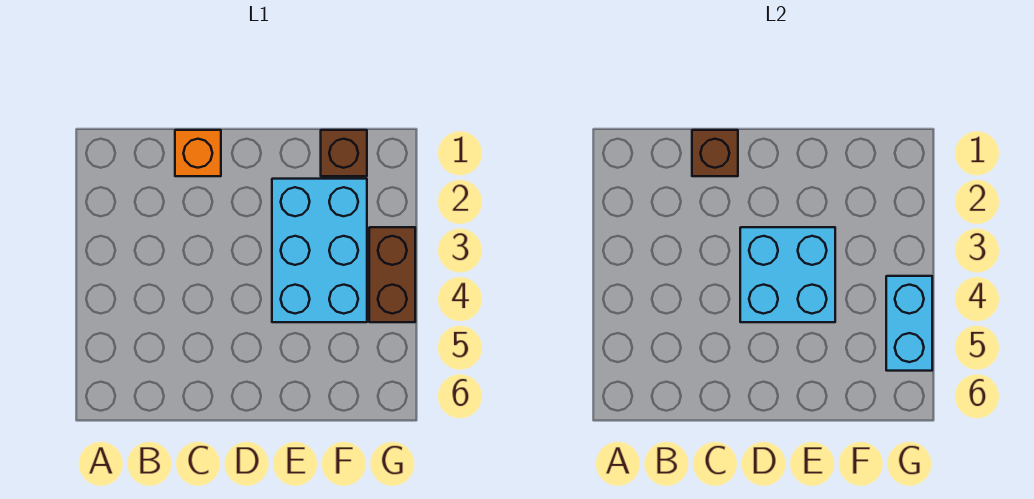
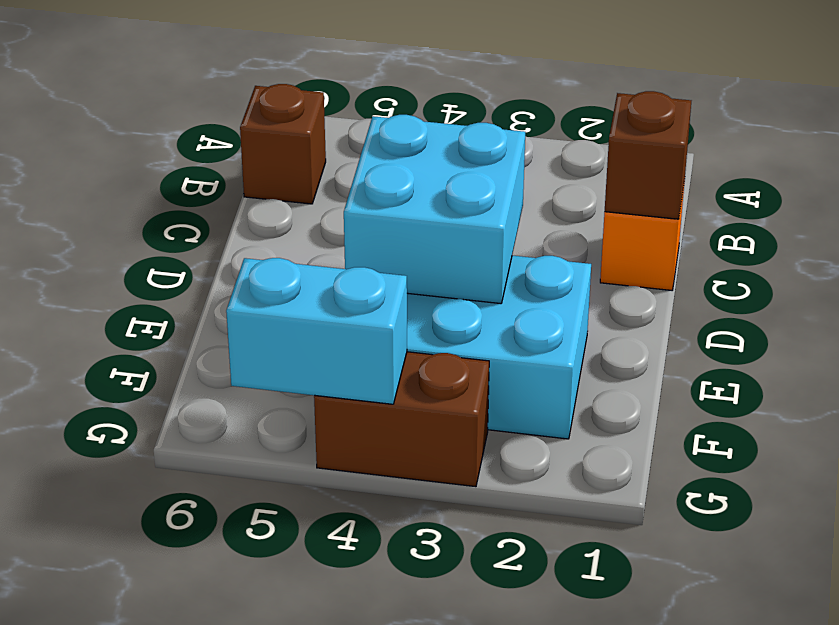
brown 1x1 brick [321,130,367,176] -> brown 1x1 brick moved to [240,84,326,204]

